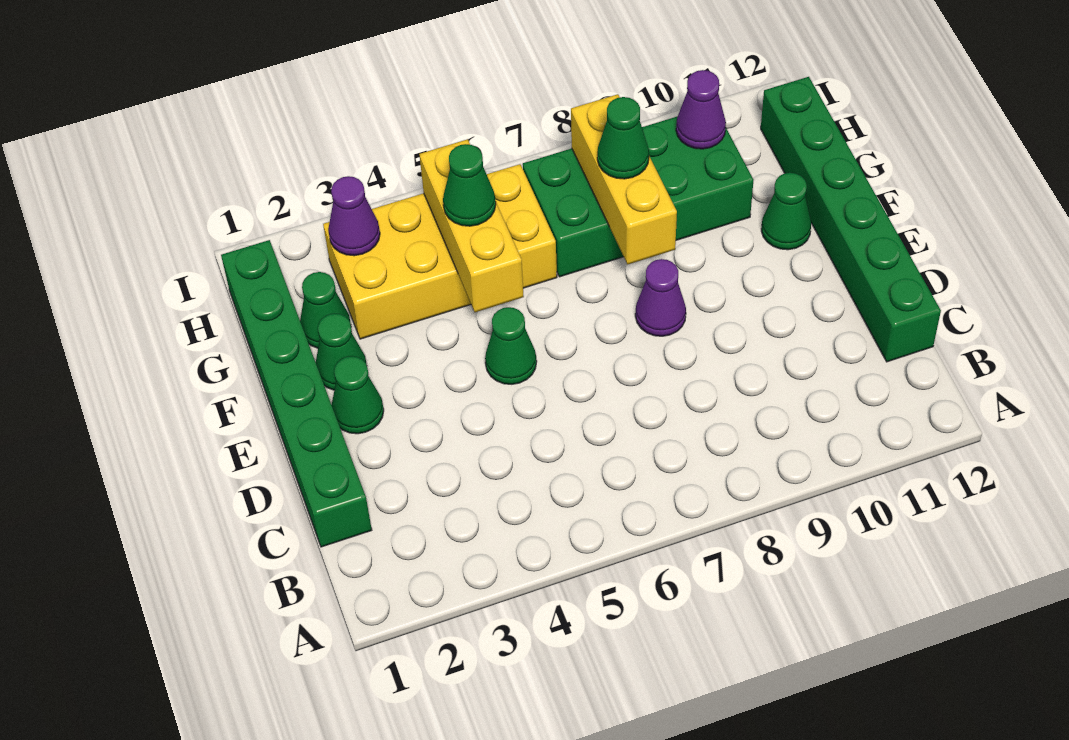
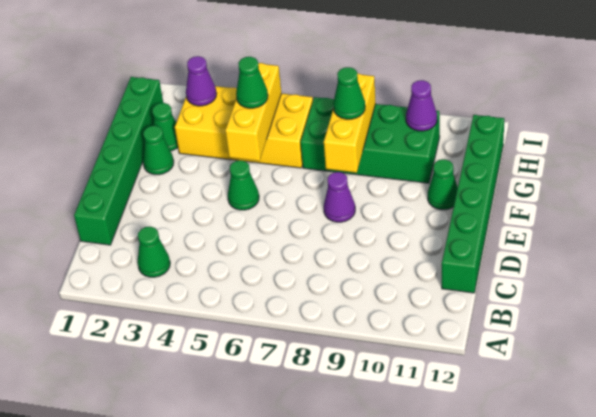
green 1x1 cone [332,356,384,434] -> green 1x1 cone moved to [137,227,170,277]

